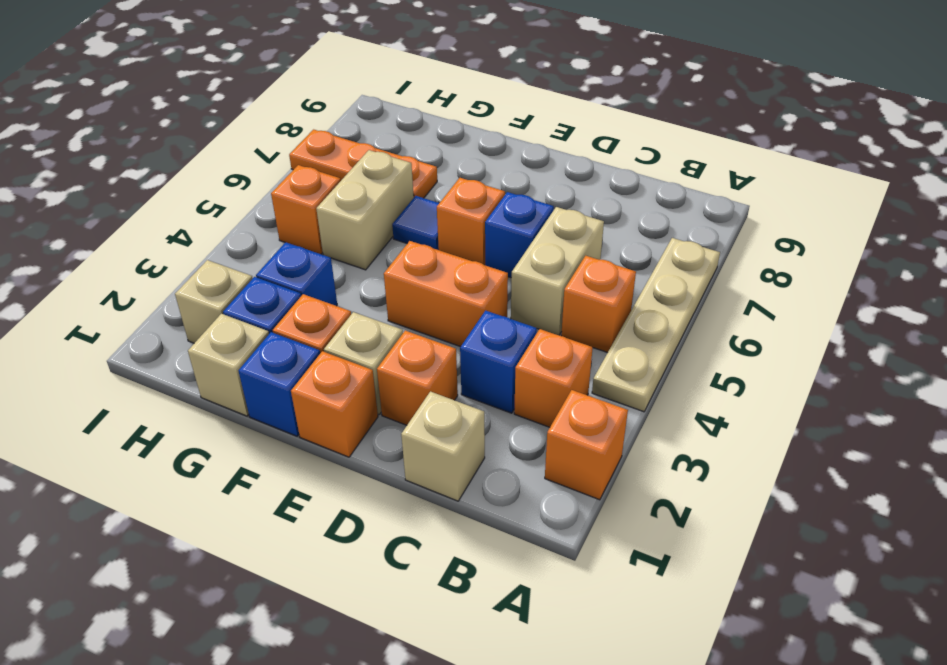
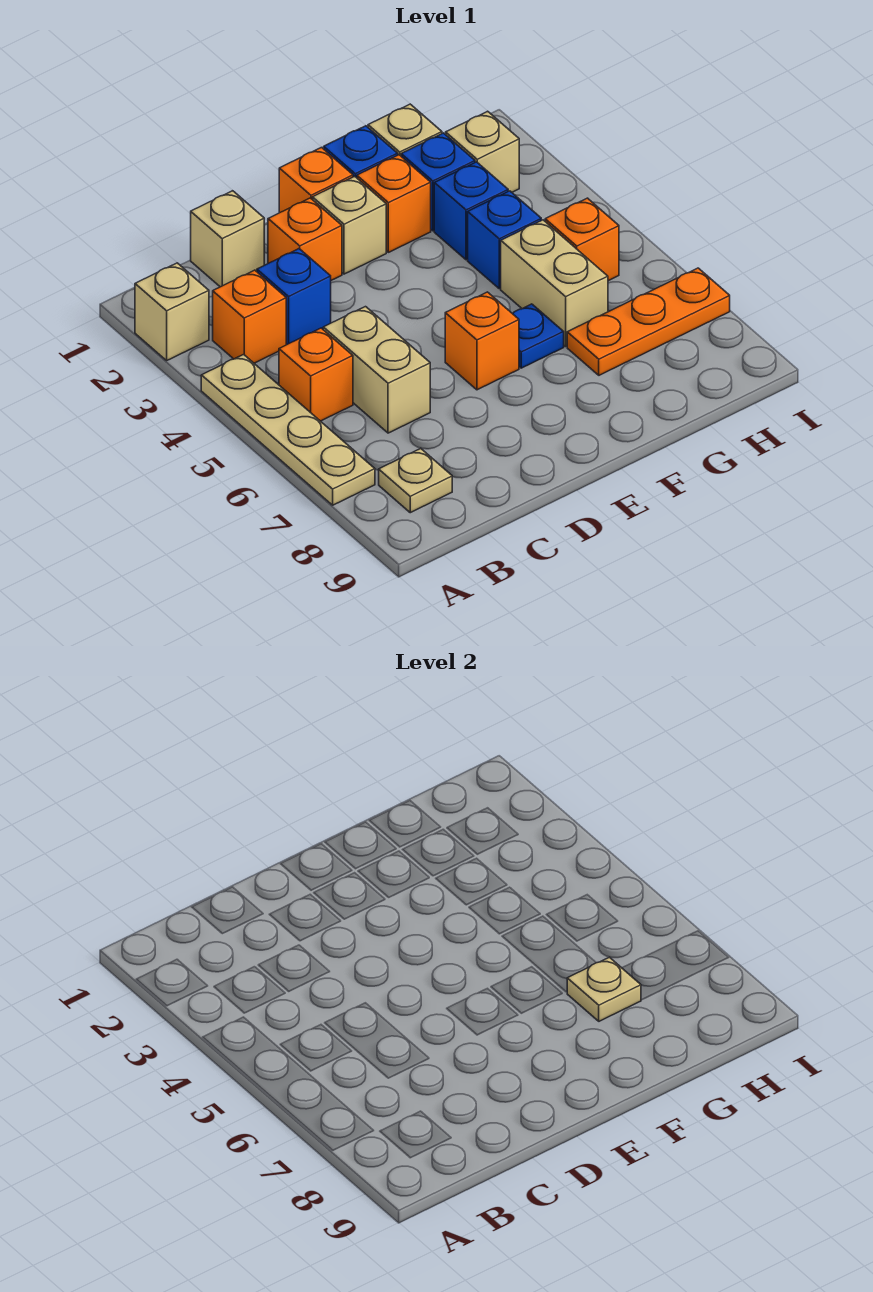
orange 1x1 brick [545,390,628,500] -> tan 1x1 brick [135,263,209,360]
none -> tan 1x1 plate [379,449,452,513]
orange 1x2 brick [384,241,508,347] -> none
blue 1x1 brick [485,192,554,278] -> blue 1x1 brick moved to [468,191,541,289]
blue 1x1 tile [392,196,439,250] -> blue 1x1 plate [513,304,564,368]
none -> tan 1x1 plate [567,957,641,1021]

